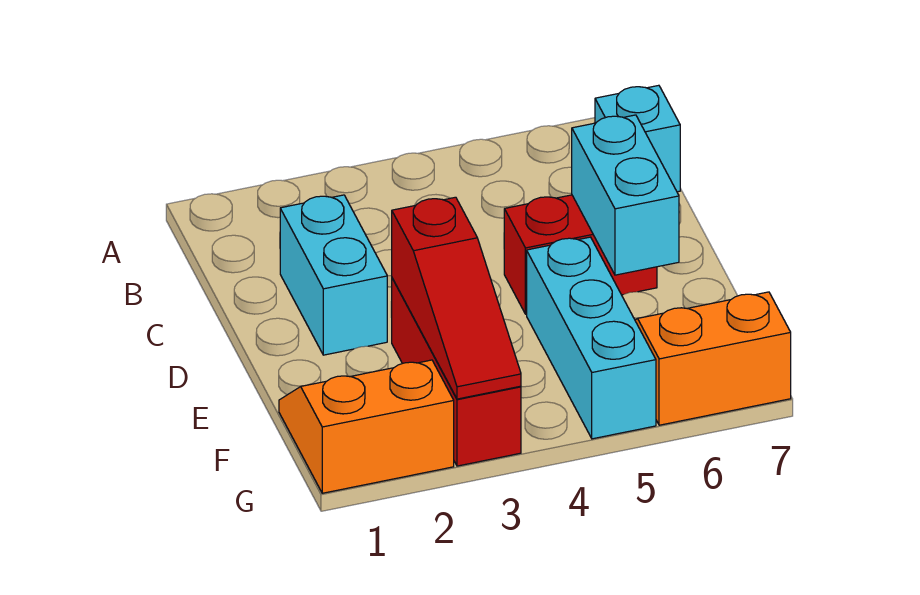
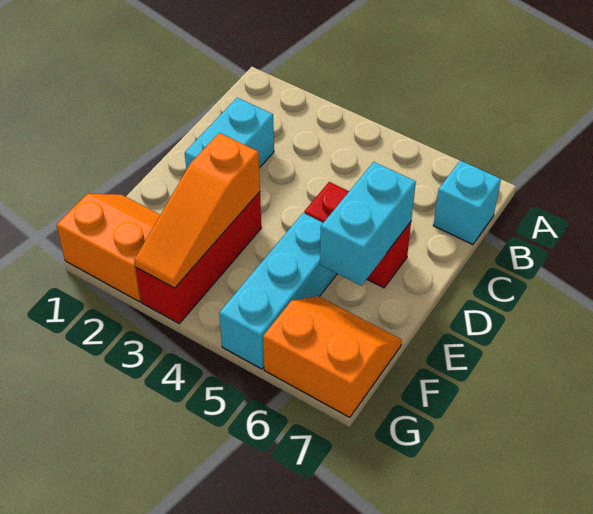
red 1x3 slope [392,197,521,399] -> orange 1x3 slope [134,133,260,288]

